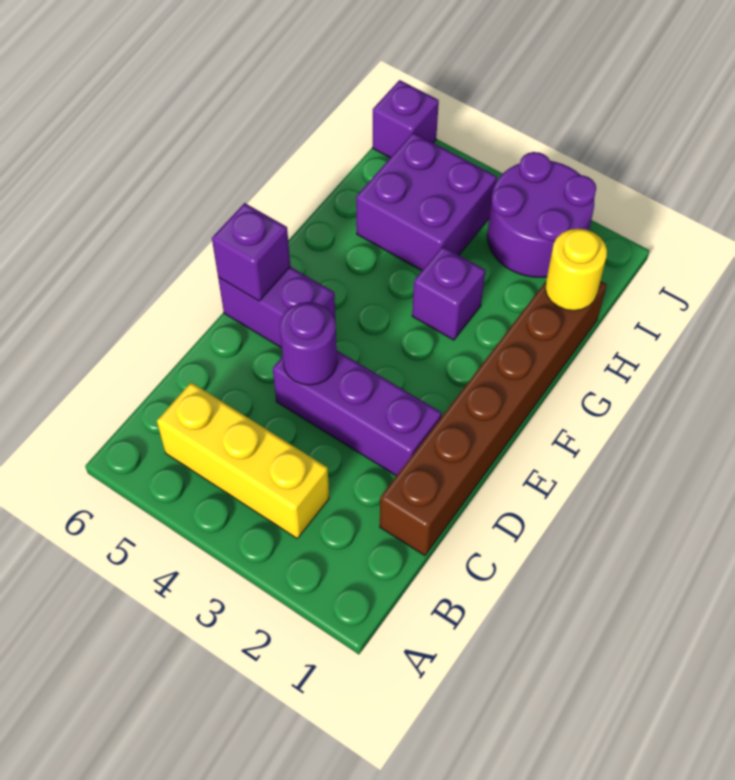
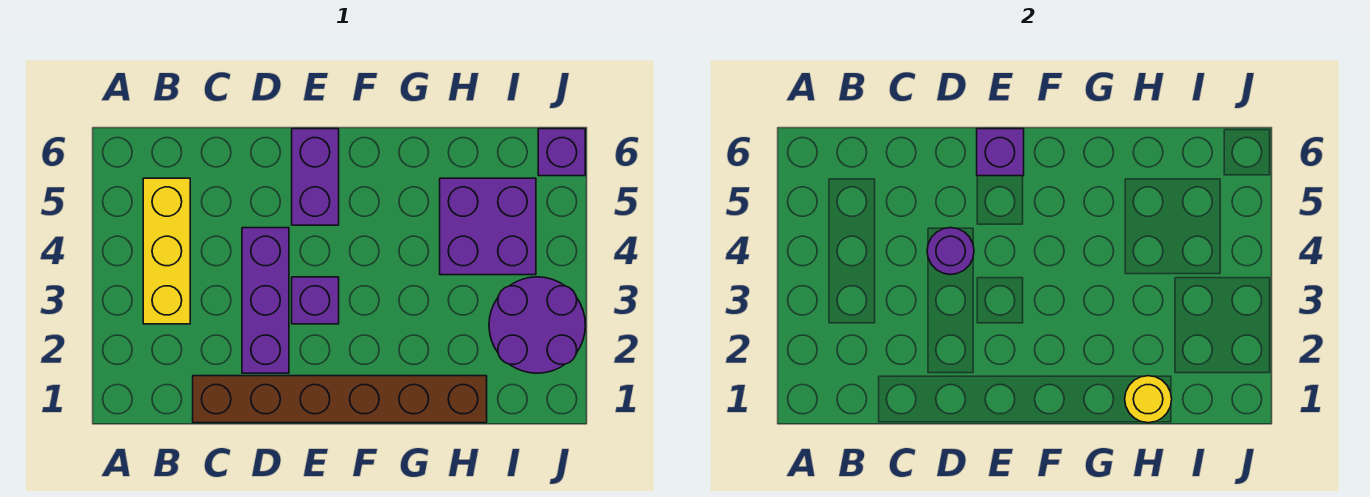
purple 1x1 brick [412,246,485,340] -> purple 1x1 brick moved to [292,277,339,324]

